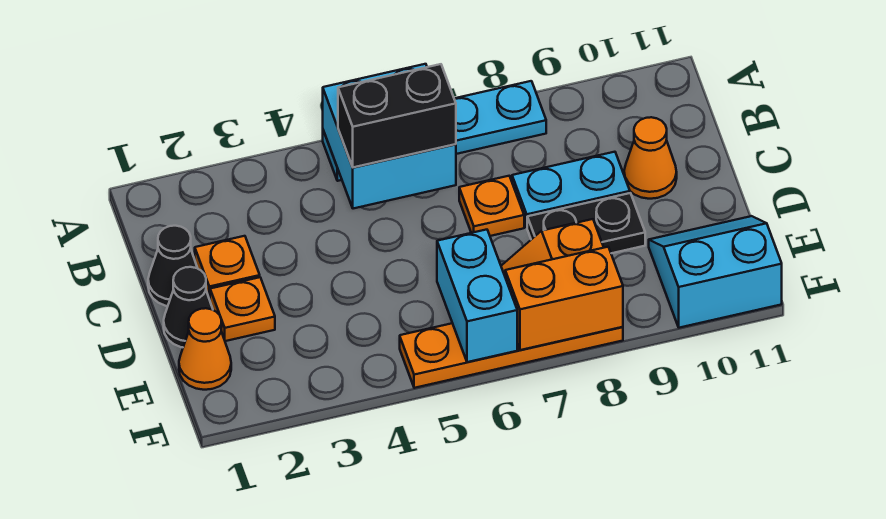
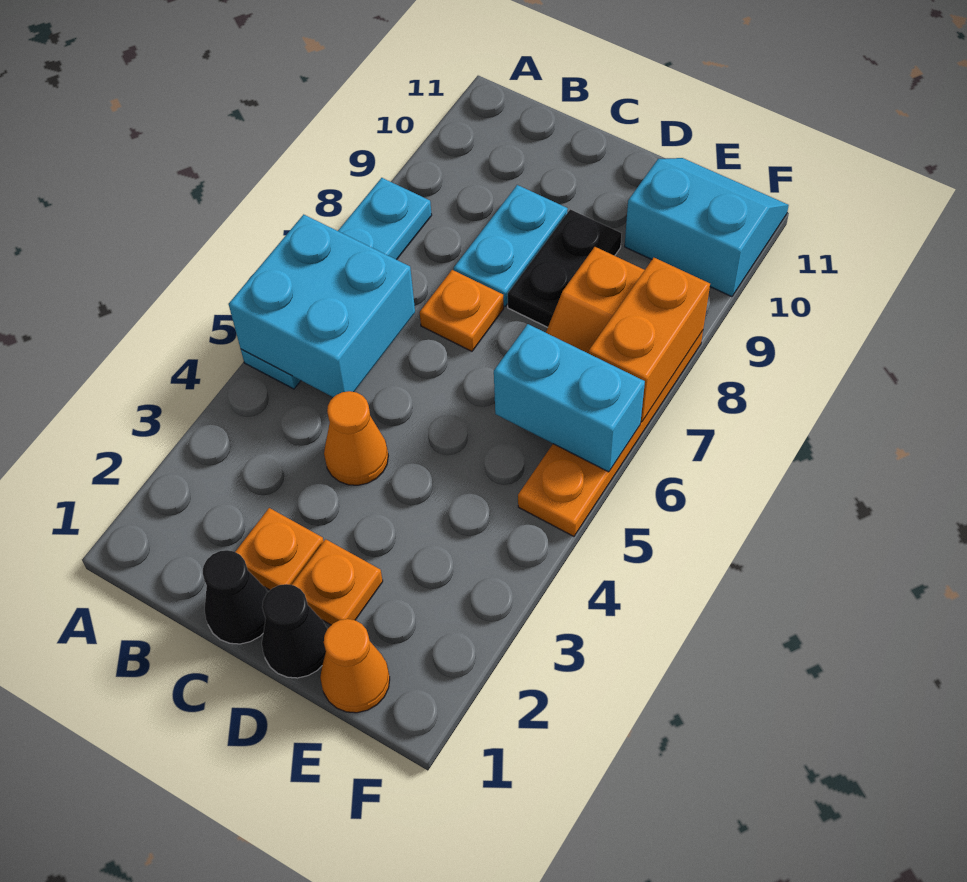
black 1x2 brick [338,64,456,167] -> none
orange 1x1 cone [624,117,677,199] -> orange 1x1 cone moved to [324,391,388,485]
cyan 2x2 slope [649,216,782,328] -> cyan 2x2 slope turned to [625,158,789,297]

